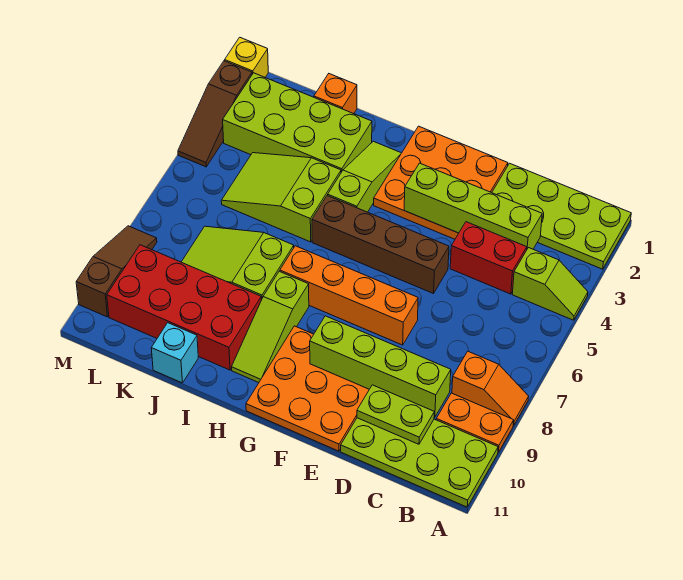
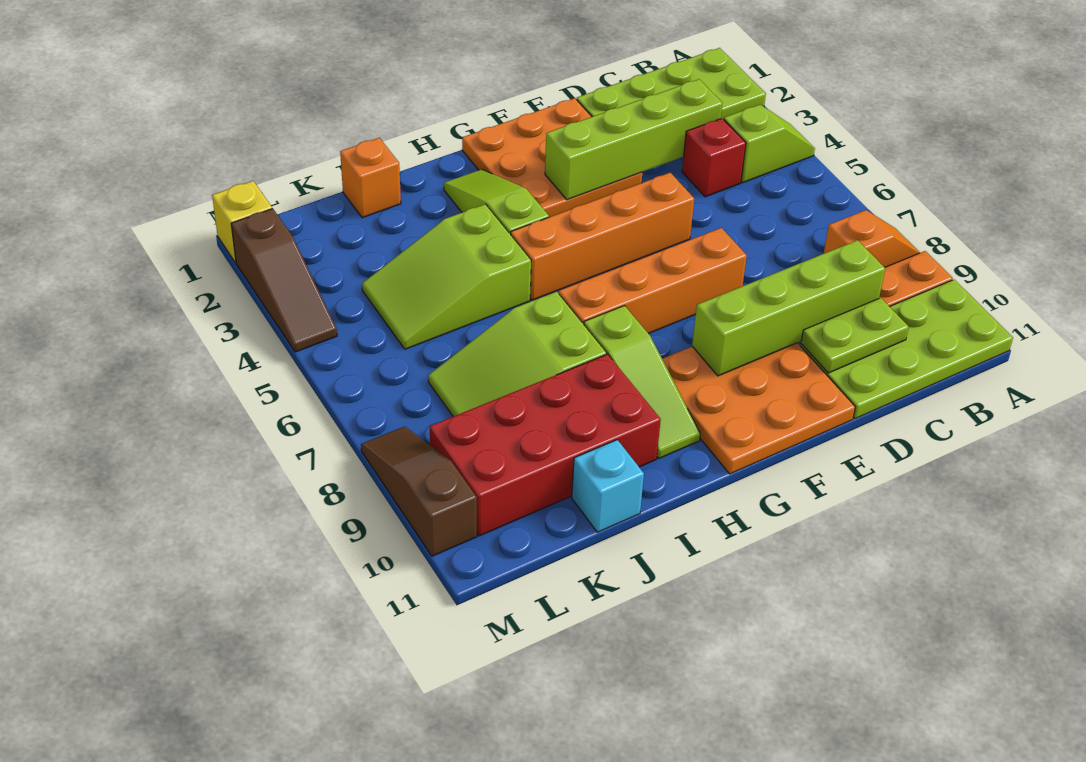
red 1x2 brick [450,222,527,294] -> red 1x1 brick [682,118,746,197]
brown 1x4 brick [312,196,449,294] -> orange 1x4 brick [511,173,694,300]
lime 2x4 brick [223,73,372,172] -> none

